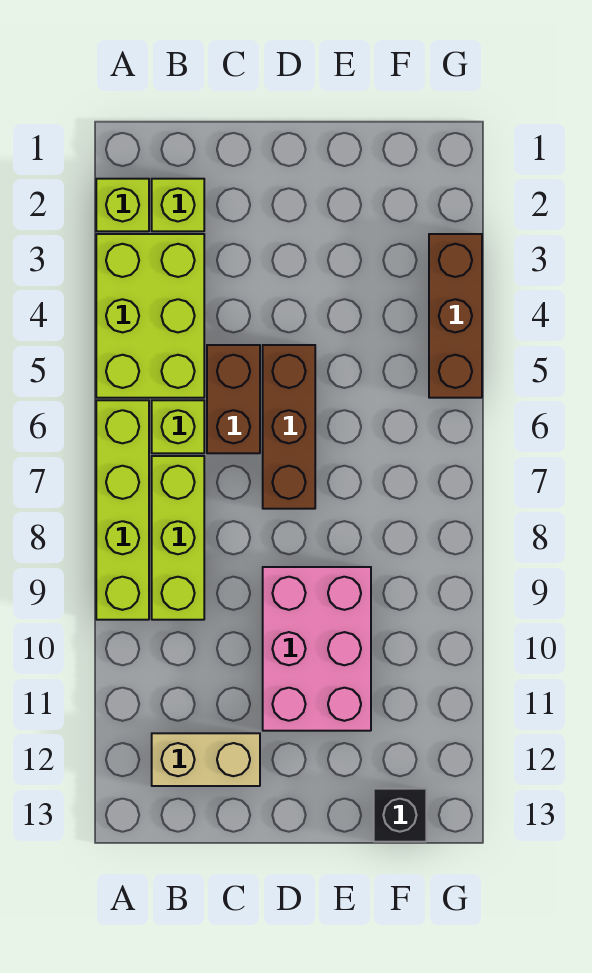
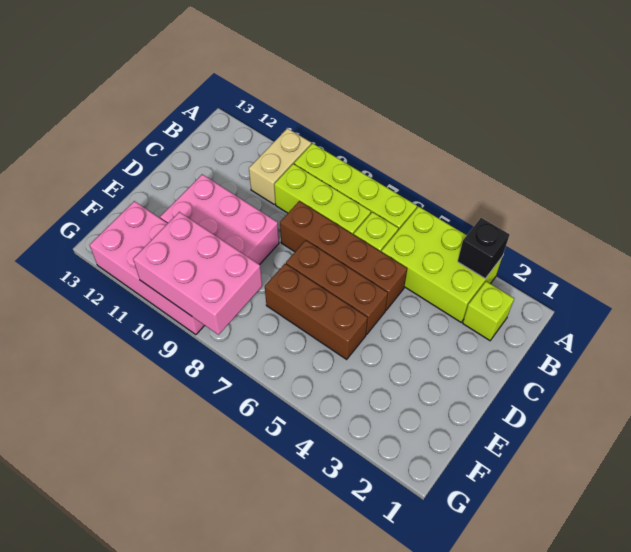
lime 1x1 brick [96,179,149,231] -> none
tan 1x2 brick [152,733,260,786] -> tan 1x2 brick moved to [249,128,311,204]
brown 1x2 brick [207,345,260,453] -> brown 1x4 brick [280,201,407,310]
none -> pink 2x3 brick [133,212,262,335]
none -> pink 2x4 brick [90,201,205,335]
black 1x1 brick [374,789,426,842] -> black 1x1 brick moved to [458,218,510,279]
brown 1x3 brick [429,234,482,398] -> brown 1x3 brick moved to [265,264,368,359]

